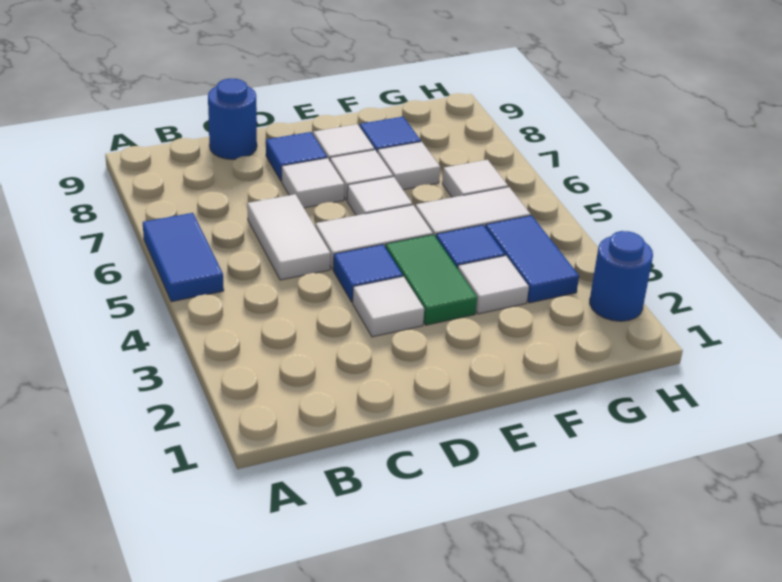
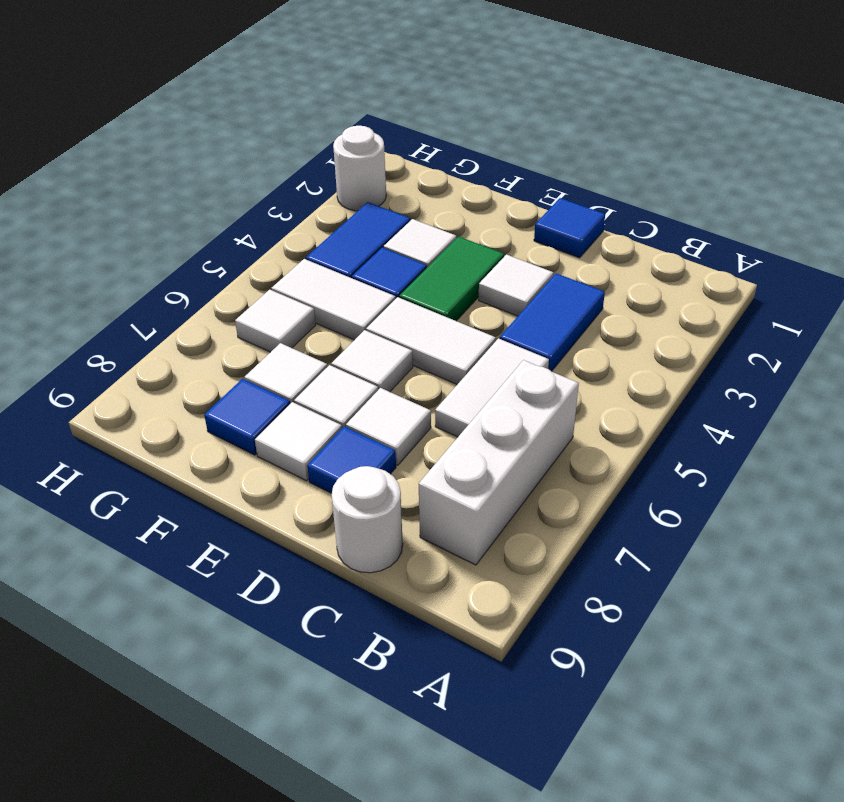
blue 1x2 tile [143,213,224,302] -> blue 1x2 tile moved to [500,273,605,371]
none -> white 1x3 brick [419,360,579,565]
blue 1x1 round brick [208,79,257,159] -> white 1x1 round brick [332,466,403,573]
blue 1x1 tile [333,245,403,302] -> blue 1x1 tile moved to [534,198,605,258]
blue 1x1 round brick [590,231,653,321] -> white 1x1 round brick [333,126,386,211]

